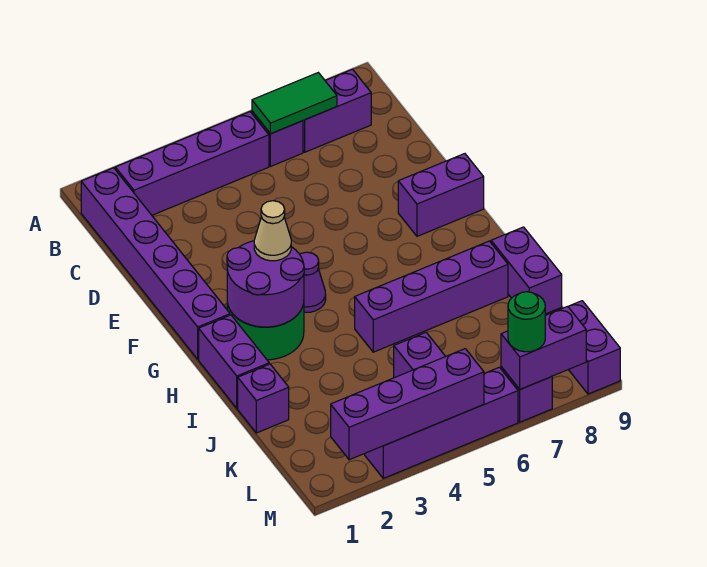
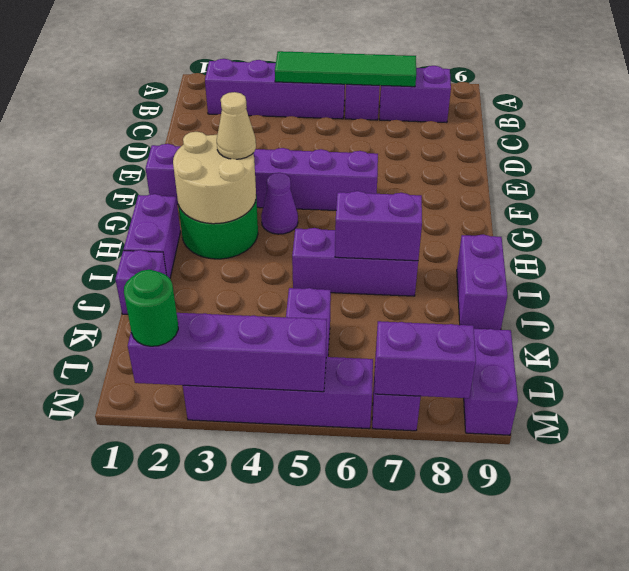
purple 1x6 brick [81,168,230,359] -> purple 1x6 brick turned to [146,144,378,210]
green 1x2 tile [252,73,337,134] -> green 1x4 tile [275,51,416,87]
purple 1x2 brick [398,154,484,236] -> purple 1x2 brick moved to [335,191,422,261]
purple 2x2 round brick [227,241,304,327] -> tan 2x2 round brick [173,132,256,224]
purple 1x4 brick [355,241,508,352] -> purple 1x3 brick [292,228,418,296]
green 1x1 round brick [508,292,545,352] -> green 1x1 round brick moved to [124,270,178,346]

